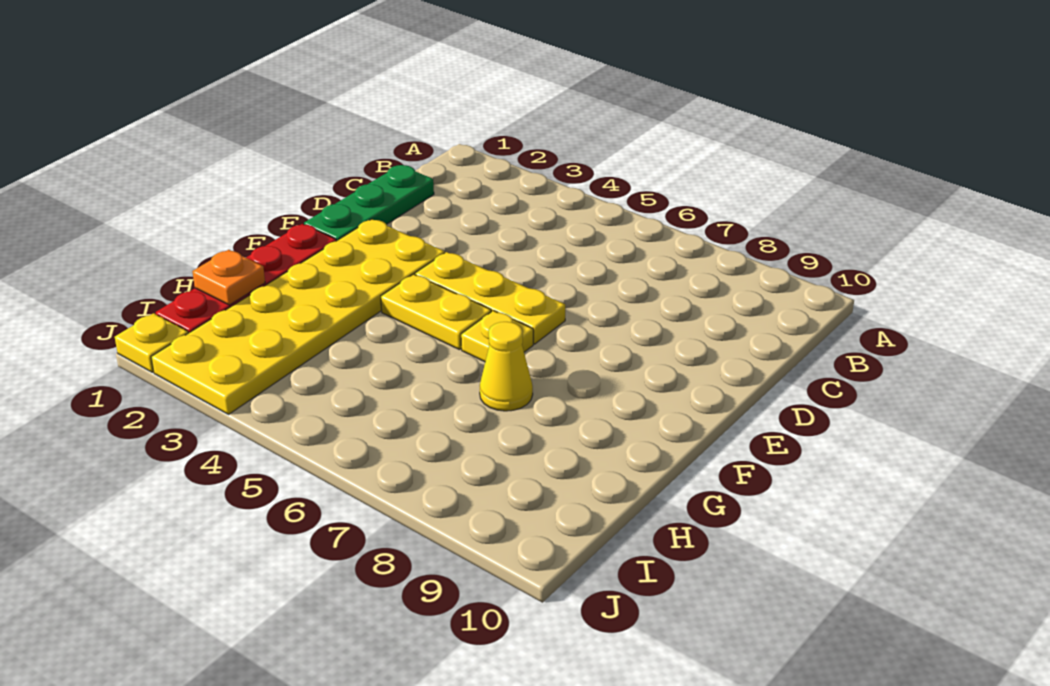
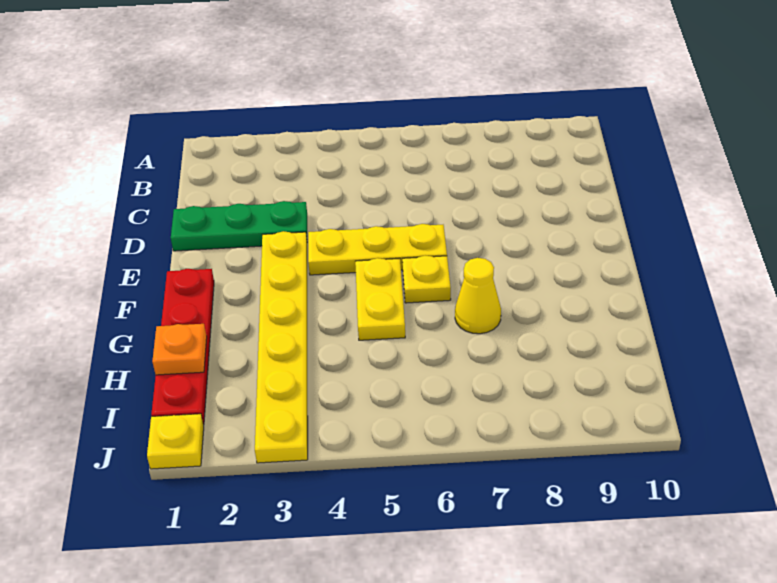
green 1x3 plate [304,165,434,240] -> green 1x3 plate turned to [171,201,307,251]
yellow 2x6 plate [151,219,445,414] -> yellow 1x6 plate [255,231,308,463]
yellow 1x2 plate [381,274,491,350] -> yellow 1x2 plate turned to [355,258,405,340]

